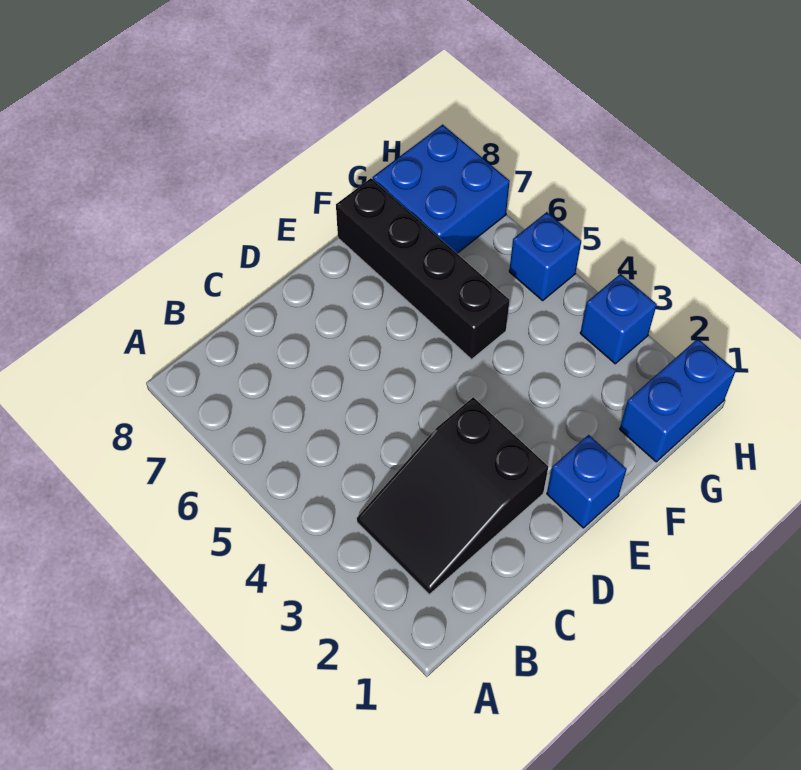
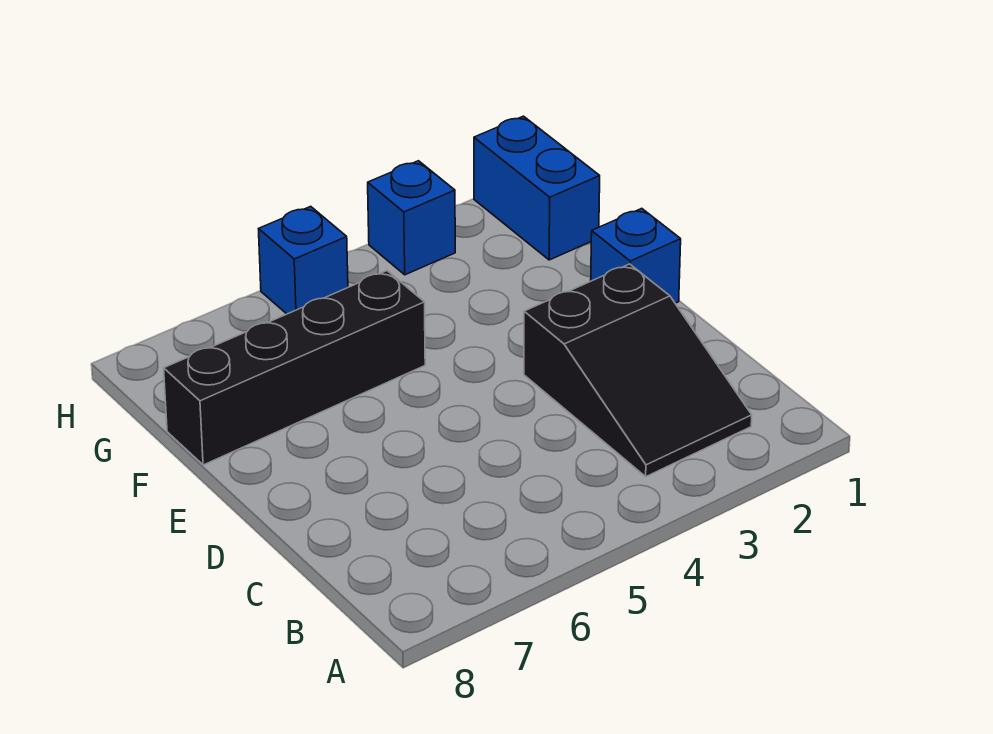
blue 2x2 brick [373,125,510,253] -> none

